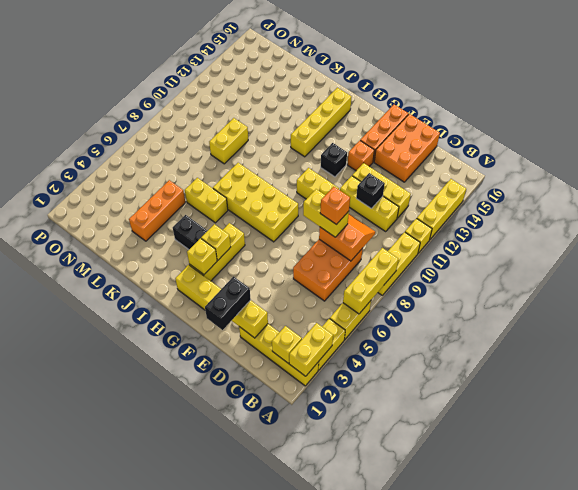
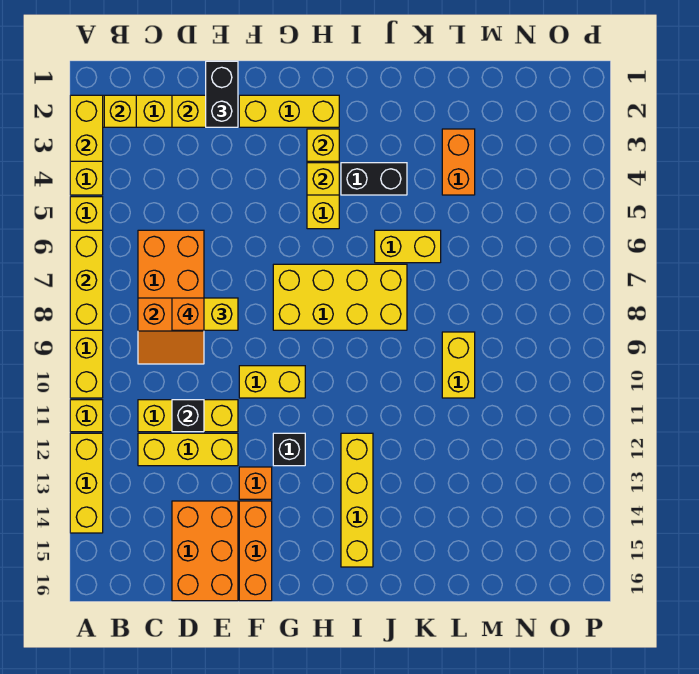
orange 1x3 brick [129,180,185,241] -> orange 1x2 brick [442,129,475,195]

